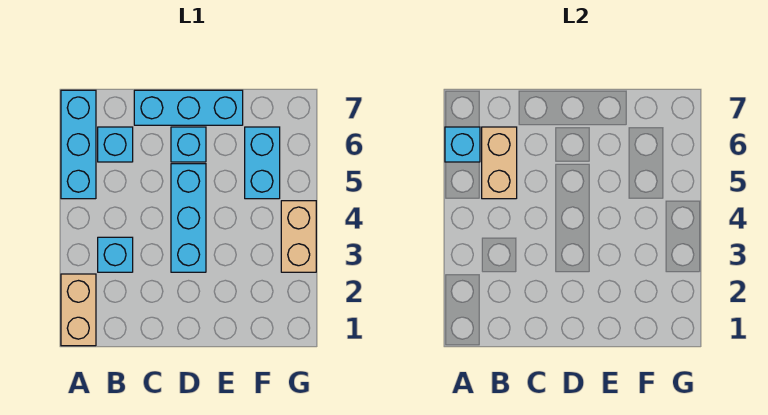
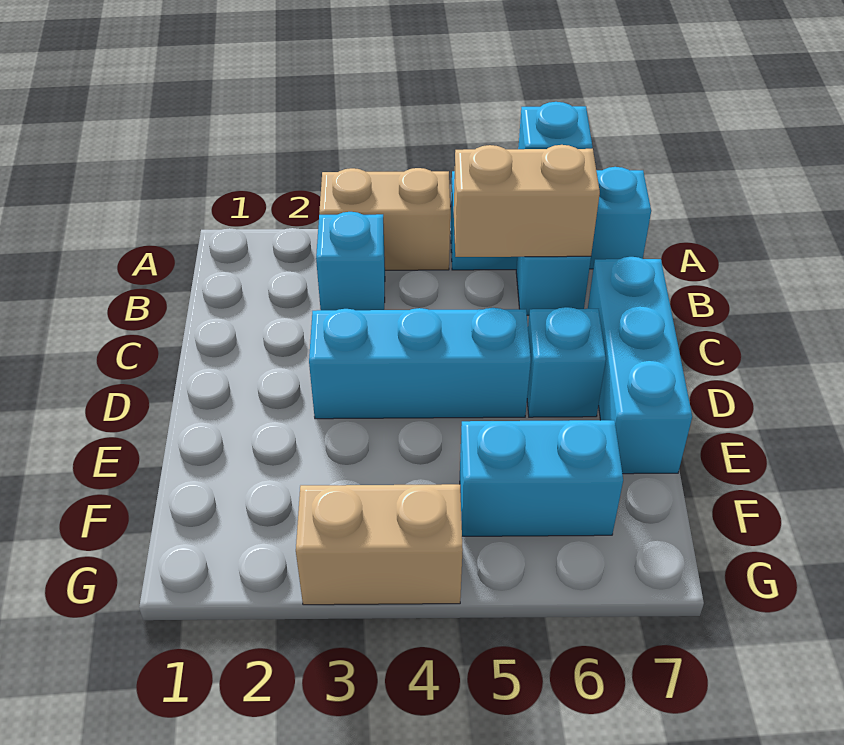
tan 1x2 brick [61,274,96,346] -> tan 1x2 brick moved to [319,168,450,270]

